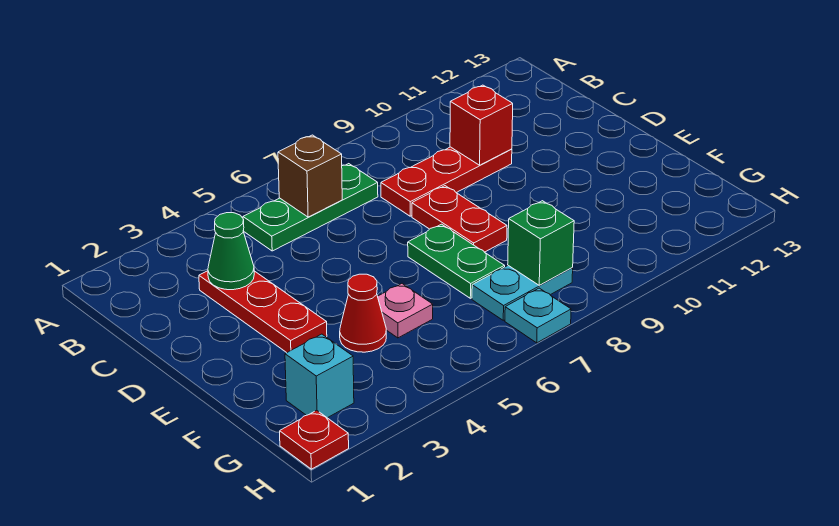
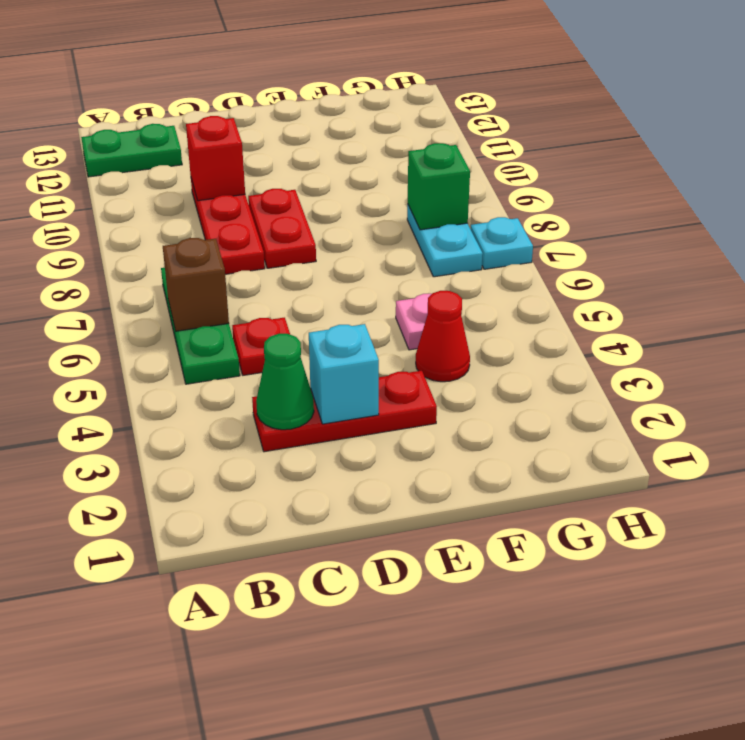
red 1x2 plate [412,186,507,252] -> red 1x2 plate turned to [248,189,316,268]
green 1x2 plate [408,224,505,298] -> green 1x2 plate moved to [81,124,182,177]
cyan 1x1 brick [285,334,354,418] -> cyan 1x1 brick moved to [309,324,379,424]
red 1x1 plate [280,410,349,469] -> red 1x1 plate moved to [232,318,290,375]

